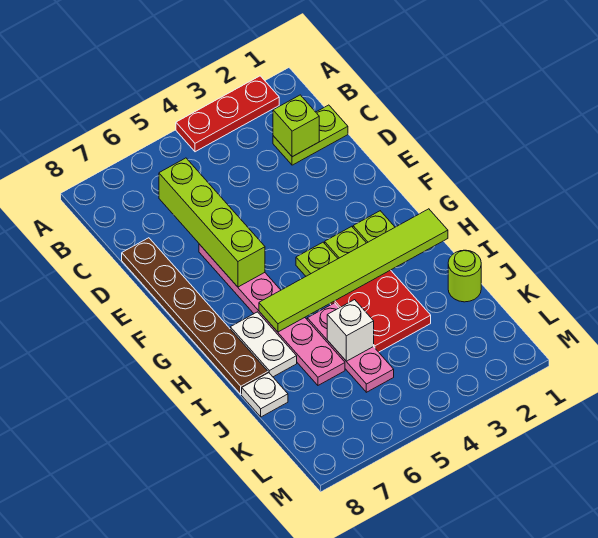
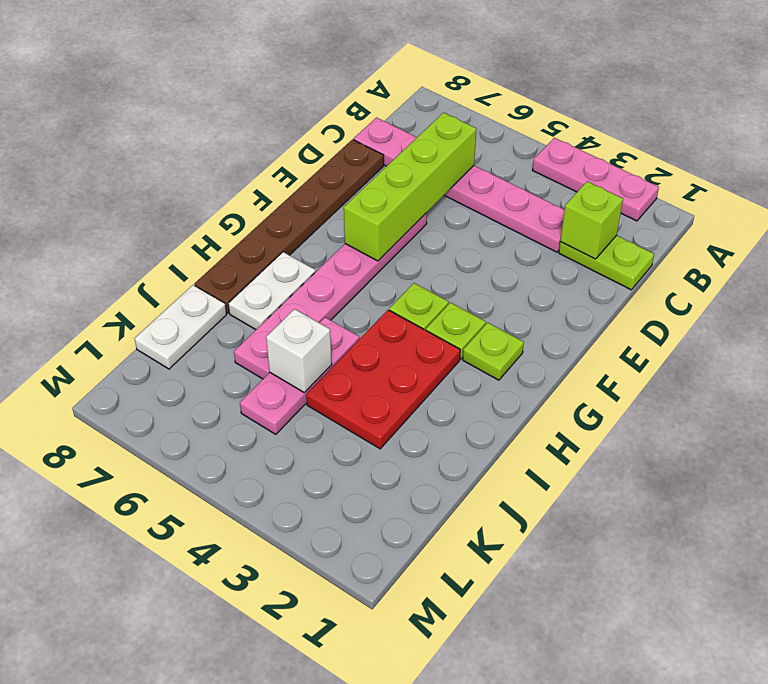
red 1x3 plate [176,76,279,152] -> pink 1x3 plate [533,138,659,221]
none -> pink 1x6 plate [354,118,565,252]
lime 1x6 tile [259,209,448,332] -> none
lime 1x1 round brick [448,250,481,302] -> none
white 1x1 plate [242,373,288,417] -> white 1x2 plate [135,285,227,369]

